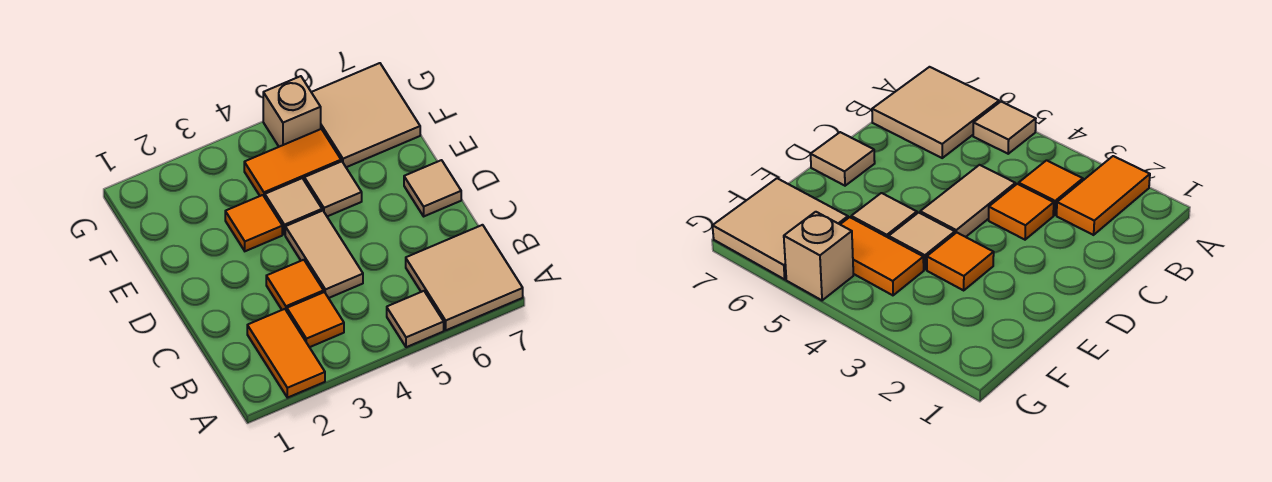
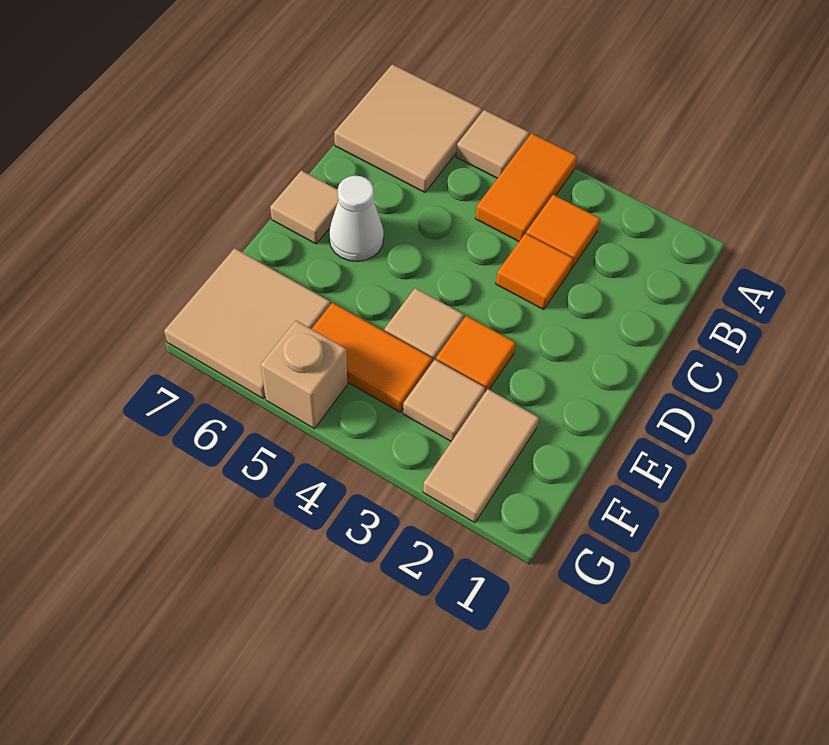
orange 1x2 tile [247,309,325,398] -> orange 1x2 tile moved to [475,133,577,241]
tan 1x2 tile [285,211,363,298] -> tan 1x2 tile moved to [423,389,539,523]
none -> white 1x1 cone [329,176,384,262]
tan 1x1 tile [304,161,362,216] -> tan 1x1 tile moved to [403,360,485,442]

